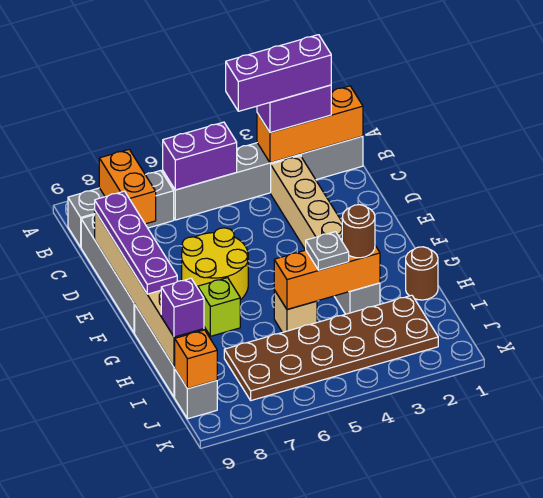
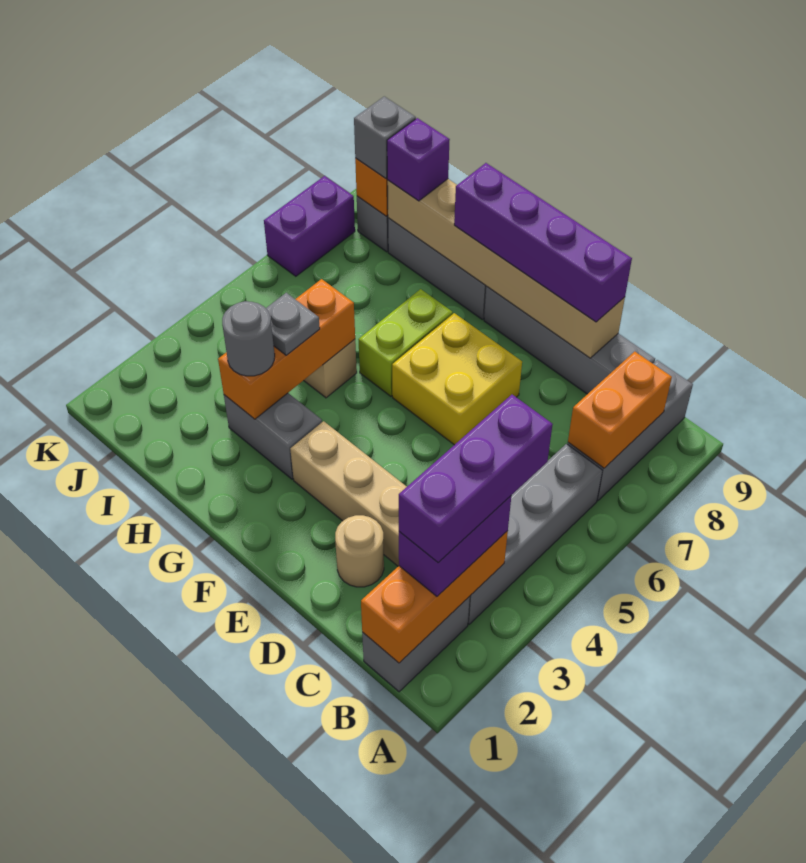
purple 1x2 brick [163,122,237,190] -> purple 1x2 brick moved to [264,176,355,276]
orange 1x2 brick [99,150,156,224] -> orange 1x2 brick turned to [568,351,672,468]
none -> tan 1x1 round brick [335,515,384,587]
purple 1x4 plate [95,191,177,294] -> purple 1x4 brick [454,163,632,322]
yellow 2x2 round brick [182,228,248,300] -> yellow 2x2 brick [392,313,522,445]
lime 1x1 brick [198,278,240,336] -> lime 1x2 brick [358,289,453,396]
brown 1x1 round brick [406,247,438,300] -> none
brown 1x1 round brick [342,205,375,258] -> grey 1x1 round brick [222,301,275,376]
brown 2x6 plate [224,295,438,400] -> none
none -> grey 1x1 brick [354,96,416,178]

